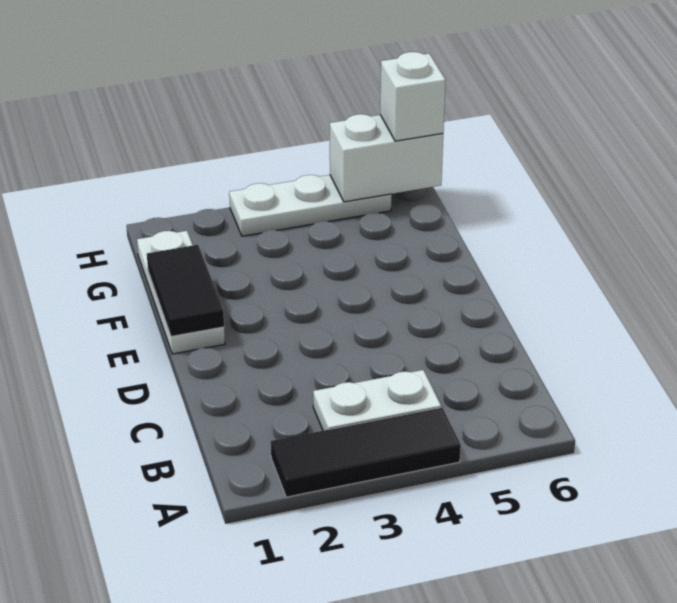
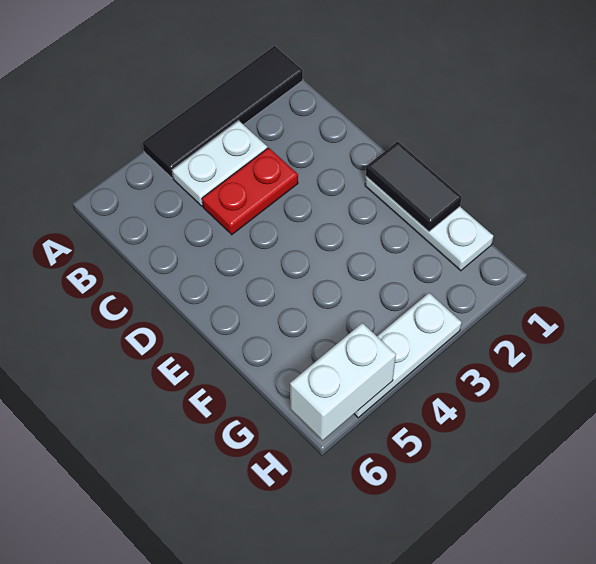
black 1x3 tile [271,407,461,497] -> black 1x4 tile [143,46,303,178]
none -> red 1x2 plate [202,148,298,235]
white 1x1 brick [380,52,446,141] -> none

